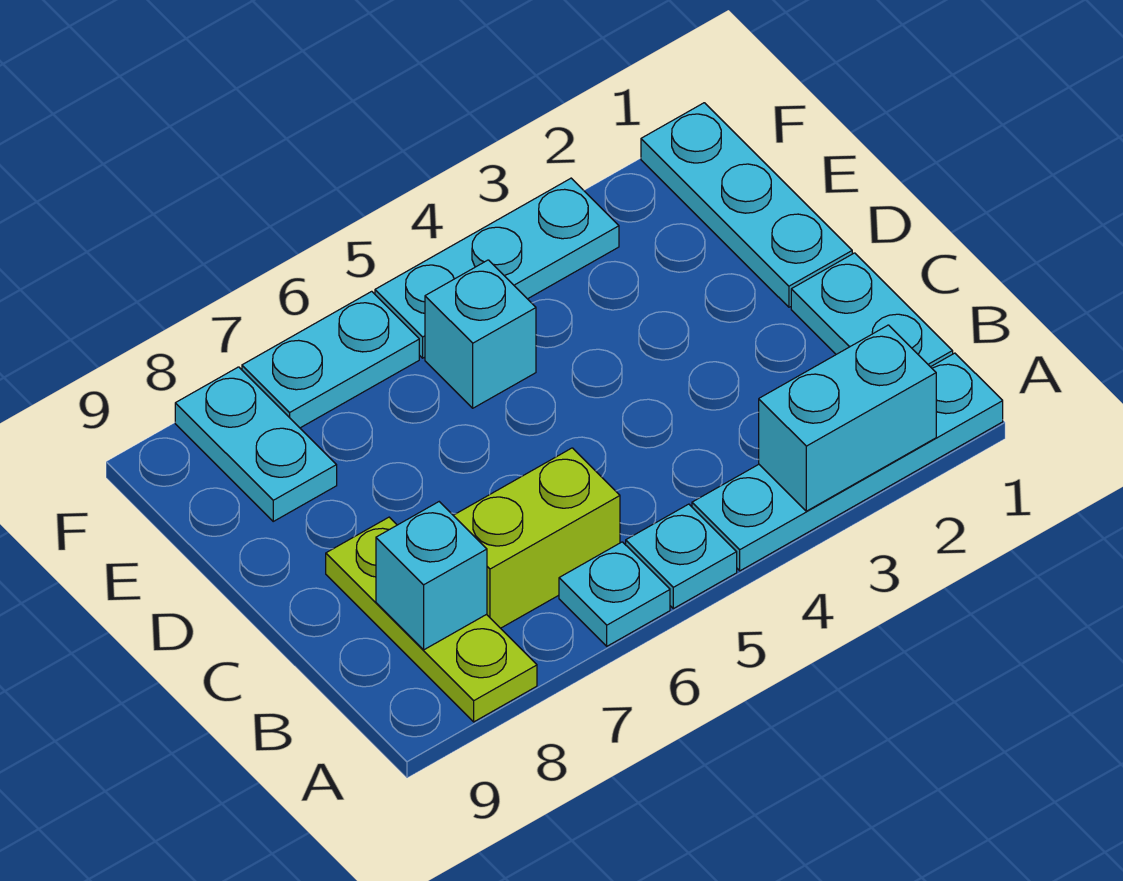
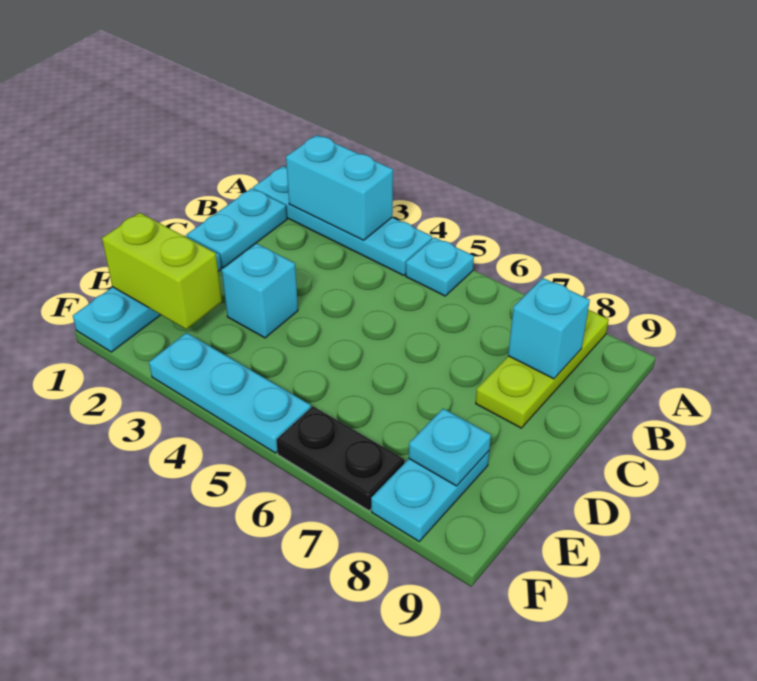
cyan 1x1 plate [559,542,670,646] -> cyan 1x1 plate moved to [409,409,491,486]
lime 1x2 brick [453,448,620,628] -> lime 1x2 brick moved to [102,213,222,329]
cyan 1x1 brick [425,260,536,408] -> cyan 1x1 brick moved to [222,243,298,338]
cyan 1x2 plate [242,291,419,428] -> black 1x2 plate [276,406,405,511]

